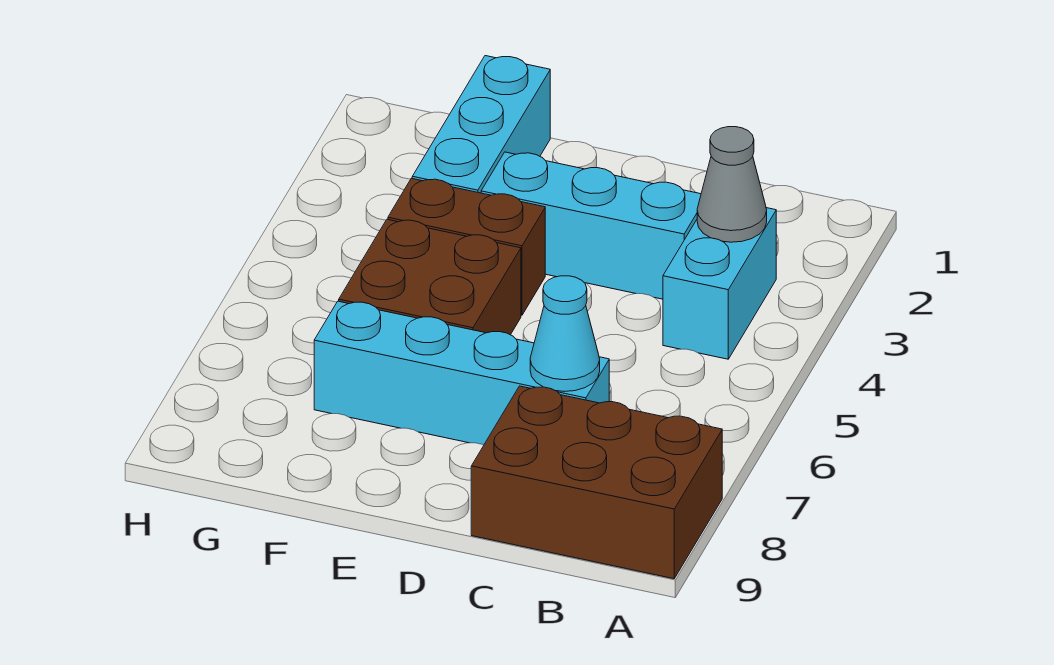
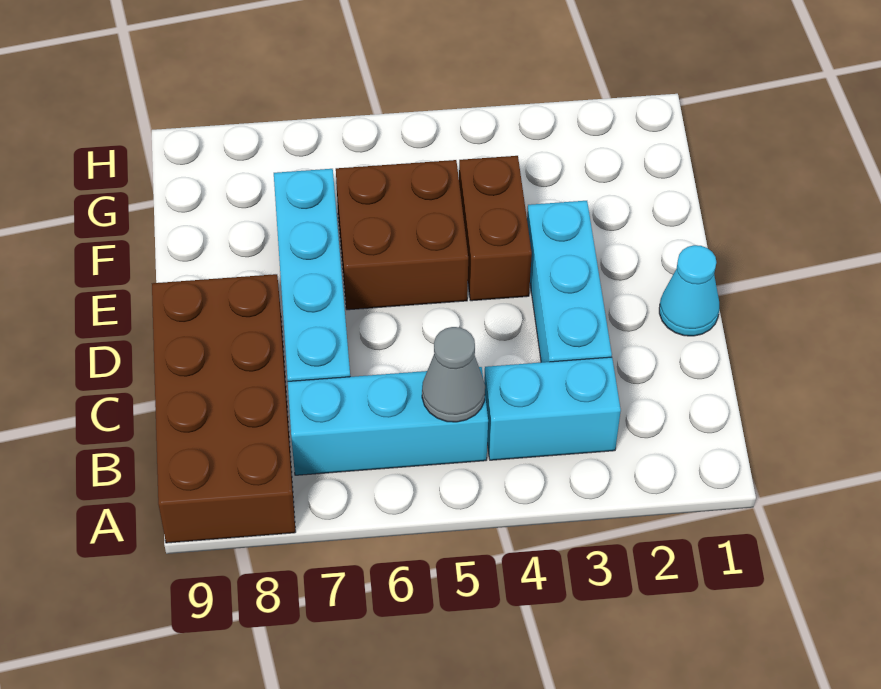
brown 2x3 brick [471,386,722,579] -> brown 2x4 brick [152,274,295,543]
grey 1x1 cone [697,127,767,242] -> grey 1x1 cone moved to [422,327,485,422]
cyan 1x1 cone [530,276,600,391] -> cyan 1x1 cone moved to [659,245,719,336]
cyan 1x3 brick [412,56,550,193] -> cyan 1x3 brick moved to [288,367,488,475]

